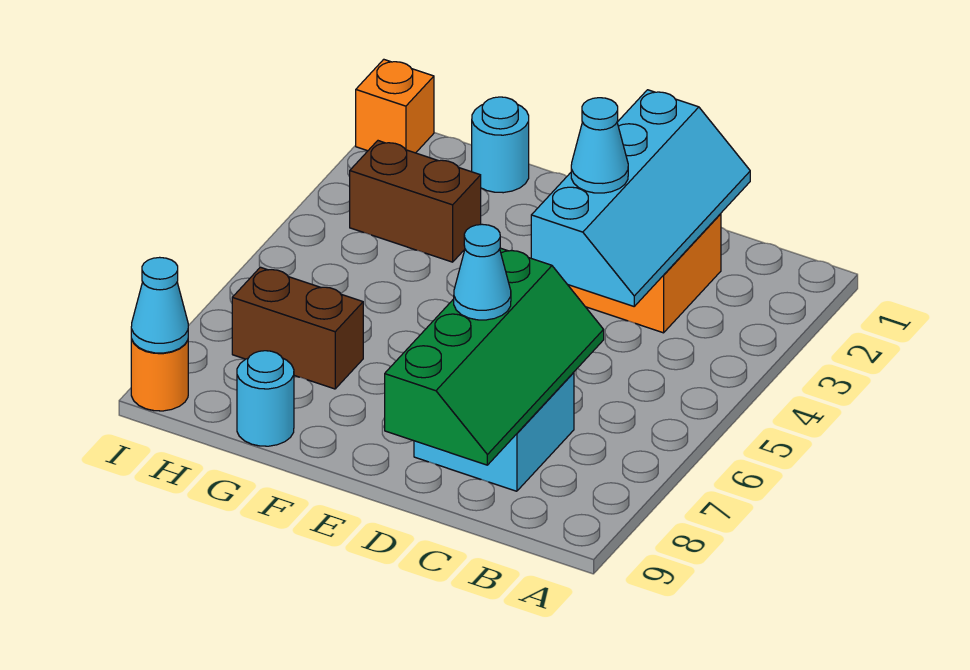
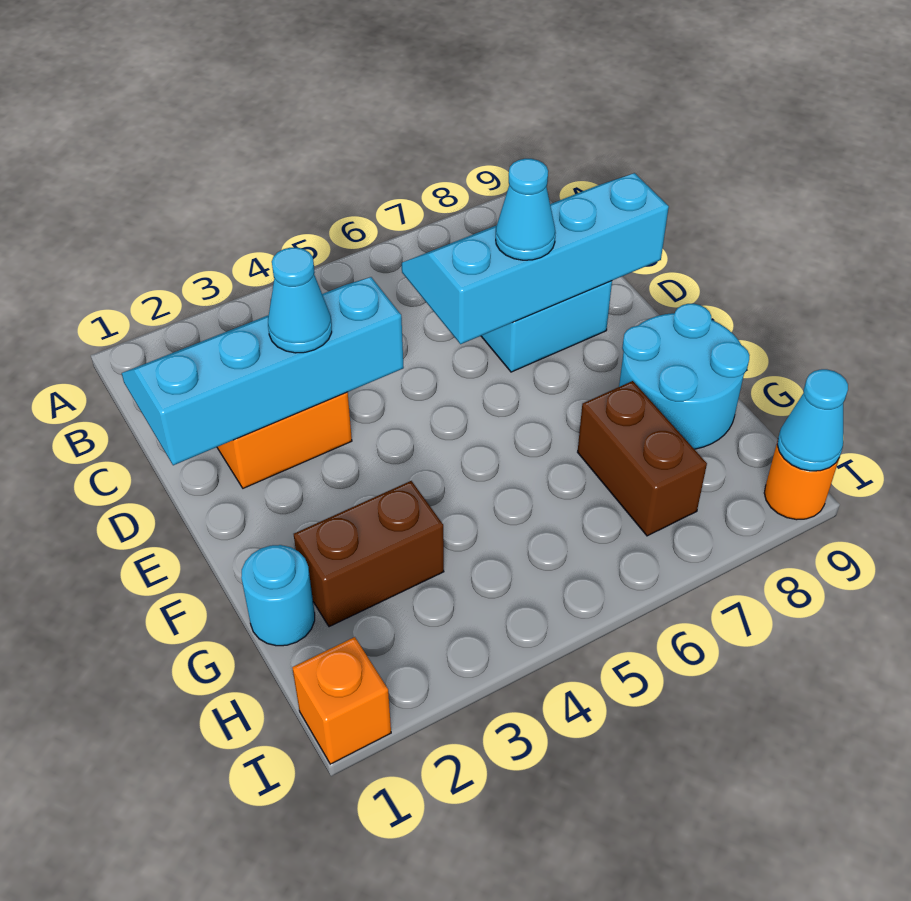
green 2x4 slope [385,248,604,465] -> cyan 2x4 slope [402,173,669,344]
brown 1x2 brick [350,141,481,262] -> brown 1x2 brick turned to [294,481,444,627]
cyan 1x1 round brick [237,351,294,446] -> cyan 2x2 round brick [619,304,749,449]

